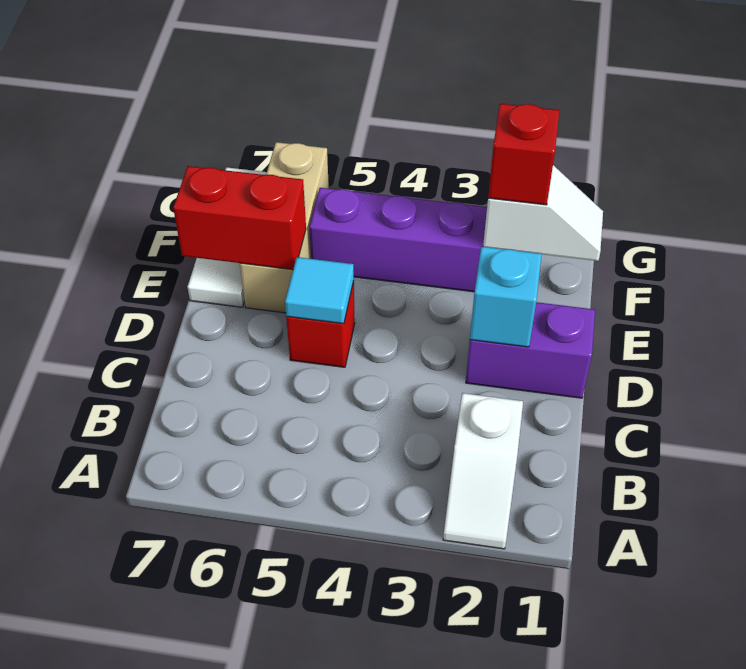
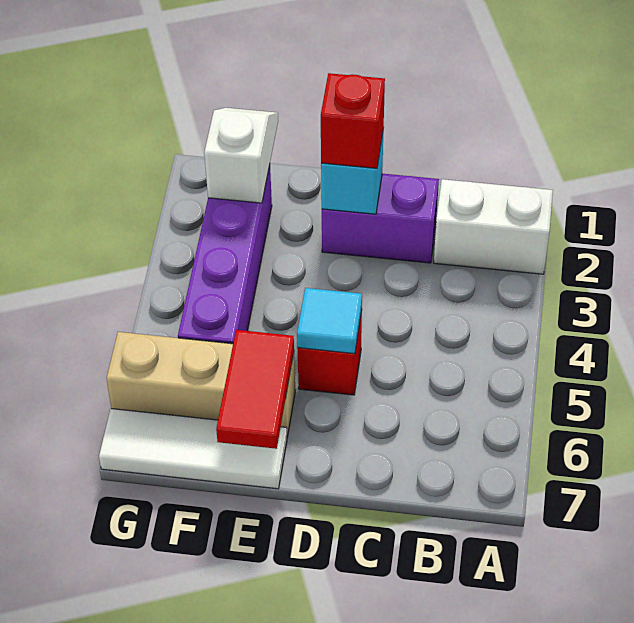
white 1x2 slope [443,393,523,549] -> white 1x2 brick [434,179,553,274]
purple 1x2 brick [466,302,595,398] -> purple 1x2 brick turned to [322,174,439,263]
red 1x2 brick [173,166,306,270] -> red 1x2 tile [216,330,294,449]
red 1x1 brick [488,104,559,205] -> red 1x1 brick moved to [321,73,385,168]

